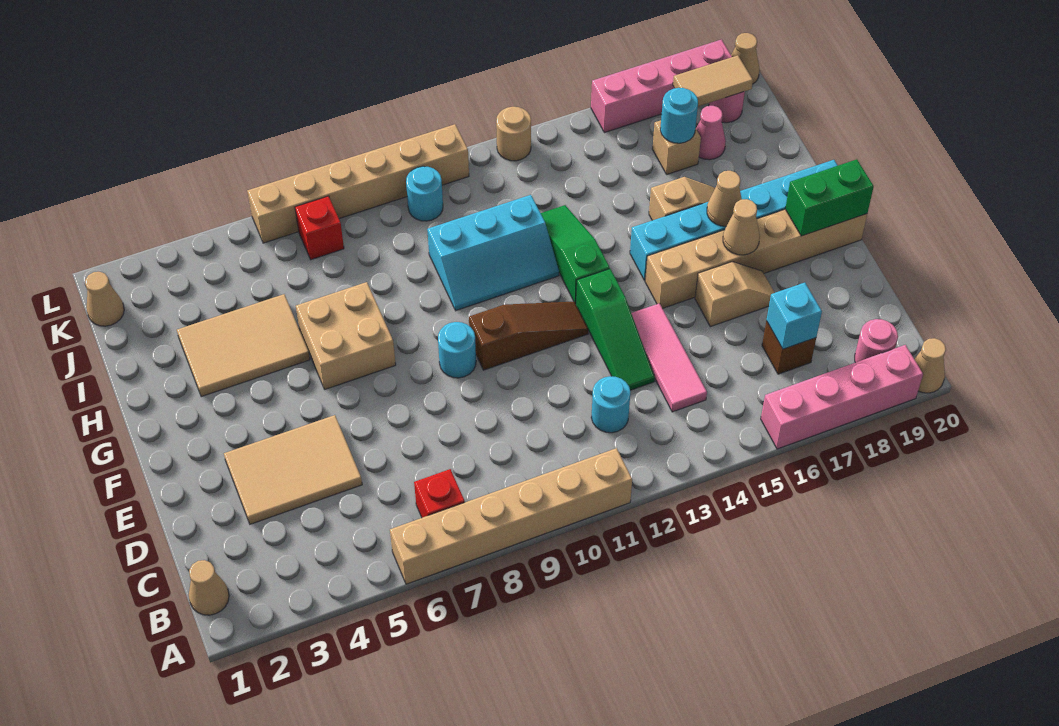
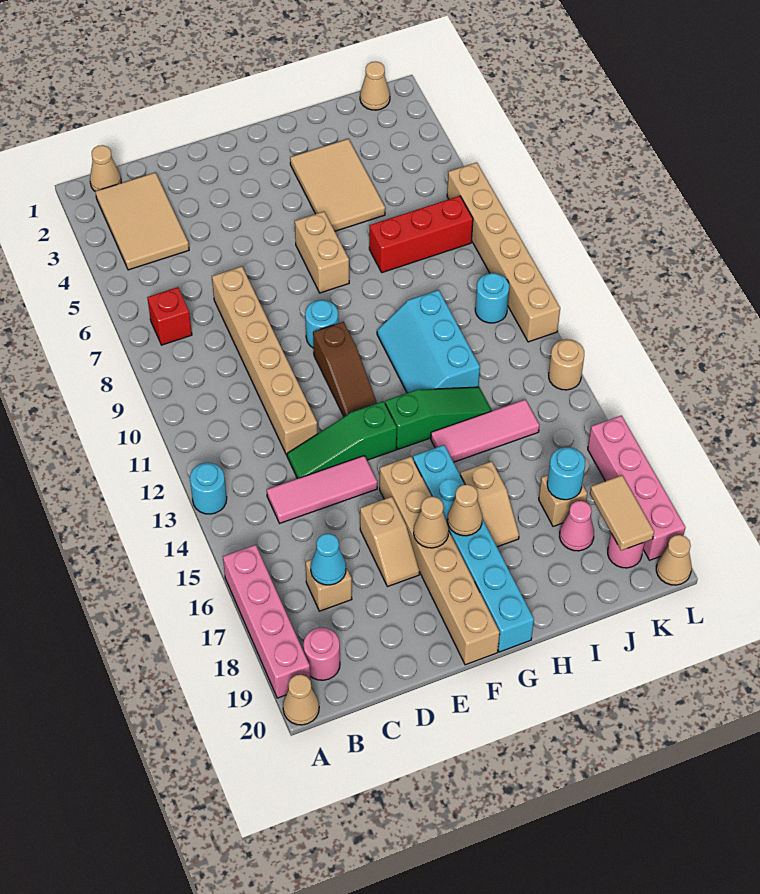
tan 1x6 brick [390,448,632,584] -> tan 1x6 brick moved to [212,266,318,455]
cyan 1x1 round brick [591,376,631,433] -> cyan 1x1 round brick moved to [190,463,227,514]
brown 1x1 brick [762,321,816,374] -> tan 1x1 brick [305,559,352,611]
cyan 1x1 brick [767,283,822,349] -> cyan 1x1 cone [311,534,346,585]
tan 2x3 tile [224,415,362,524] -> tan 2x3 tile moved to [95,173,189,270]
green 1x2 brick [785,159,874,236] -> none
tan 2x2 brick [296,282,396,389] -> tan 1x2 brick [295,212,349,293]
none -> pink 1x3 tile [431,400,539,462]
red 1x1 brick [295,196,344,260] -> red 1x3 brick [369,196,473,273]

